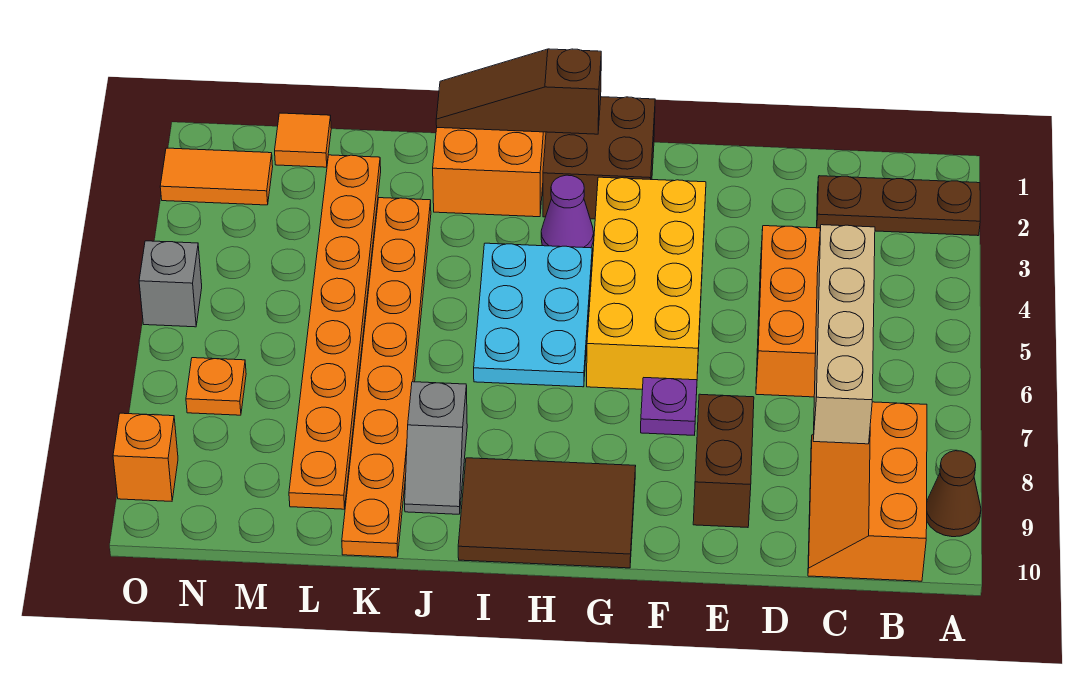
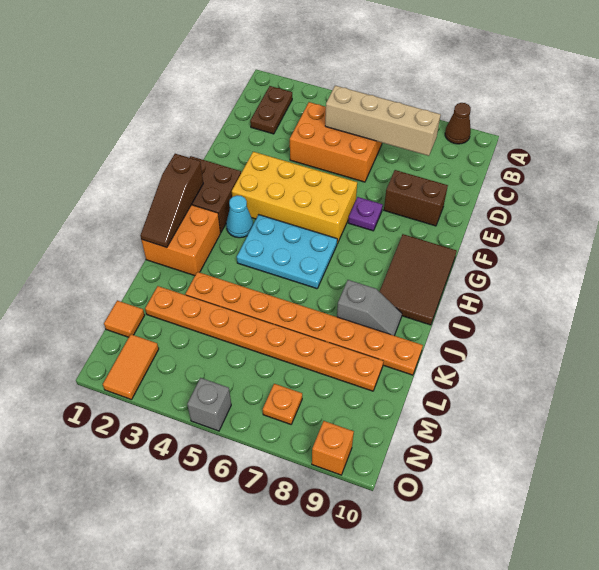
brown 1x3 plate [817,176,980,236] -> brown 1x2 plate [250,86,292,134]
orange 2x3 slope [808,402,927,581] -> none
purple 1x1 cone [541,175,594,248] -> cyan 1x1 cone [226,195,253,238]

